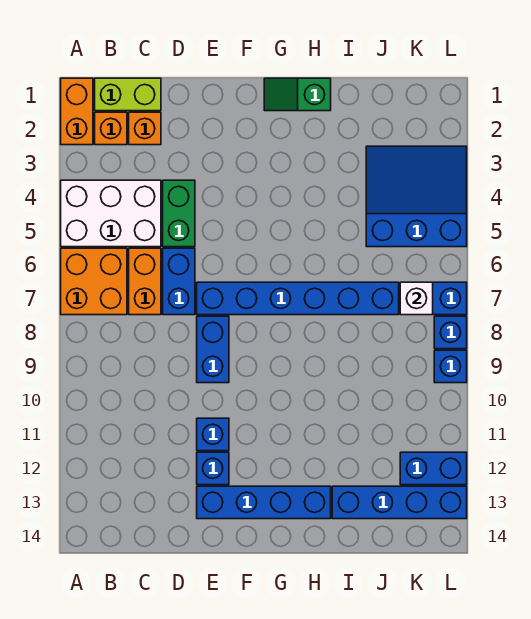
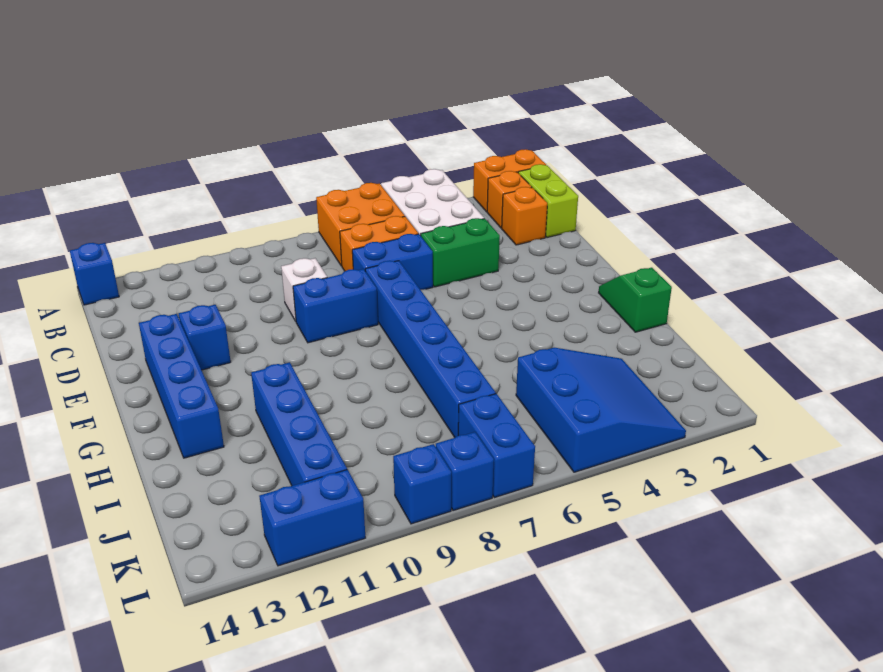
blue 1x1 brick [197,418,229,451] -> blue 1x1 brick moved to [70,243,119,305]
blue 1x4 brick [332,486,467,519] -> blue 1x4 brick moved to [251,362,347,486]
white 1x1 brick [400,282,433,315] -> white 1x1 brick moved to [281,258,327,321]
blue 1x2 brick [400,452,467,485] -> blue 1x2 brick turned to [259,470,365,566]

